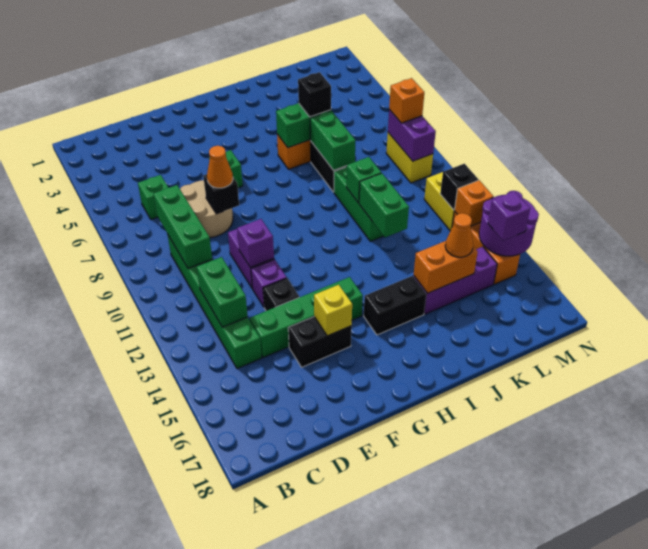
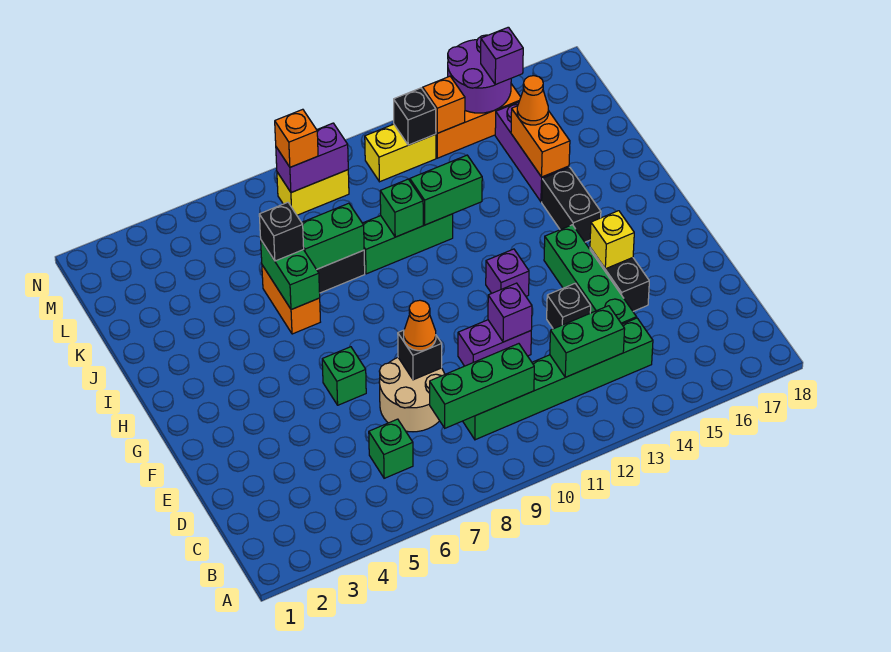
purple 1x1 brick [251,259,286,307] -> purple 1x1 brick moved to [486,249,529,296]

